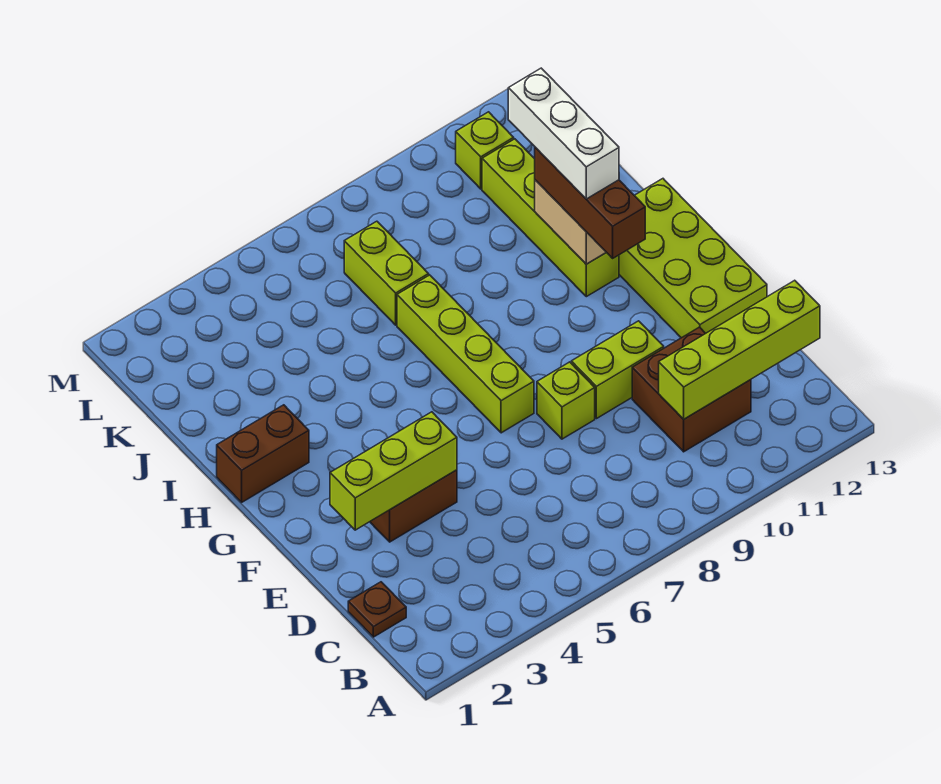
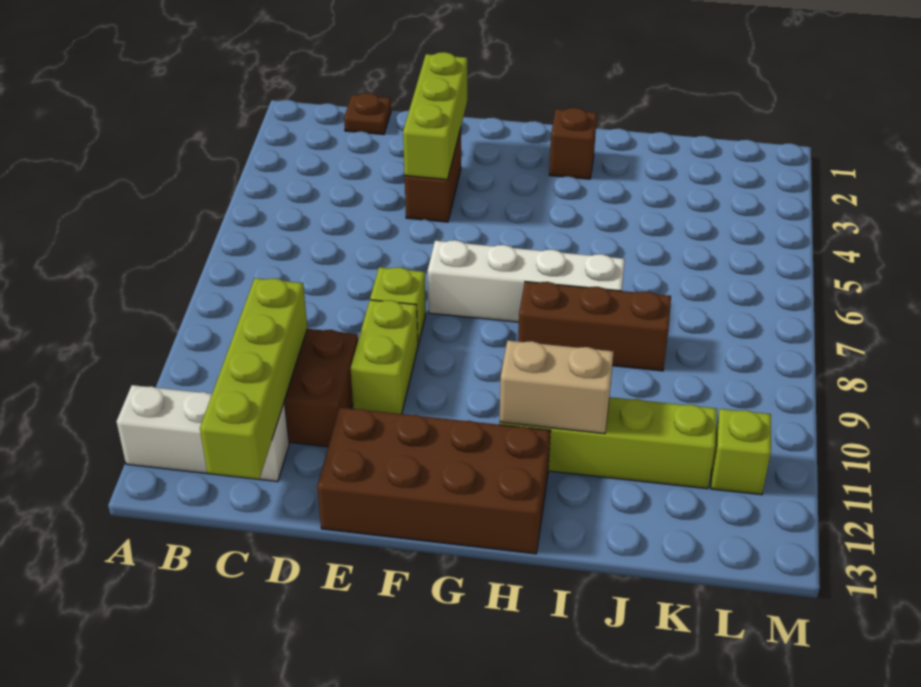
lime 2x4 brick [619,179,767,338] -> brown 2x4 brick [317,408,551,554]
lime 1x4 brick [397,275,534,433] -> white 1x4 brick [428,240,625,322]
brown 1x3 brick [535,147,645,258] -> brown 1x3 brick moved to [518,282,671,371]
brown 1x2 brick [217,405,309,502] -> brown 1x1 brick [549,108,597,179]
white 1x3 brick [508,68,619,199] -> white 1x3 brick moved to [117,385,289,482]
lime 1x2 brick [344,221,429,325] -> none

